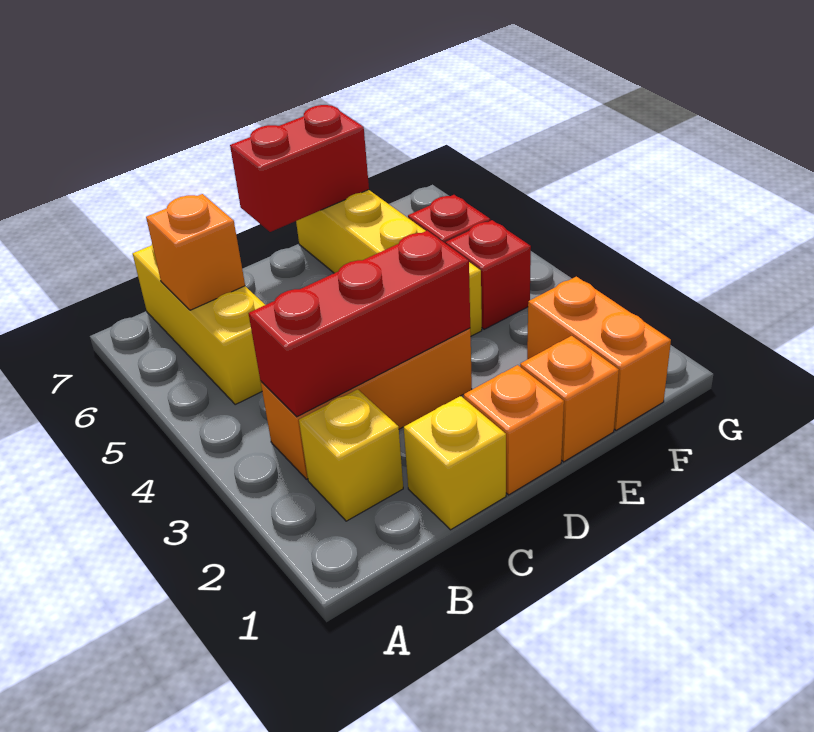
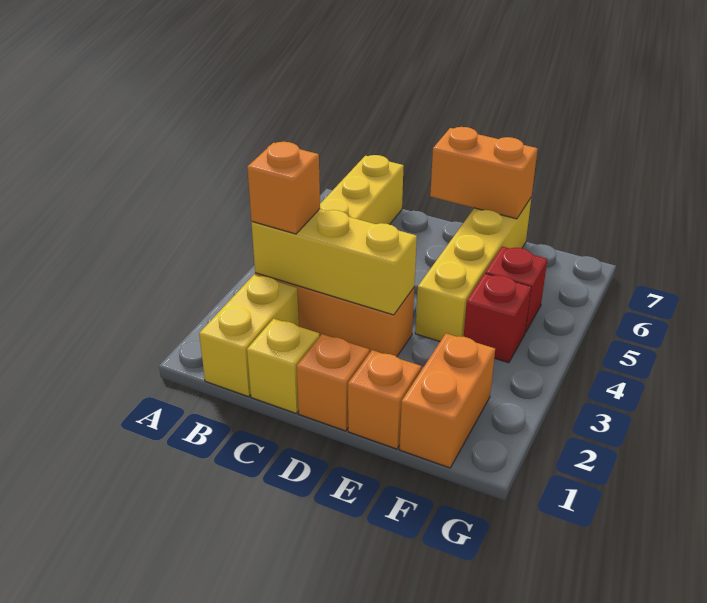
yellow 1x1 brick [299,389,403,521] -> yellow 1x2 brick [199,275,299,397]
red 1x3 brick [248,231,470,417] -> yellow 1x3 brick [251,209,417,315]
orange 1x1 brick [146,194,245,310] -> orange 1x1 brick moved to [247,142,320,234]
red 1x2 brick [230,105,369,232] -> orange 1x2 brick [430,127,538,219]

